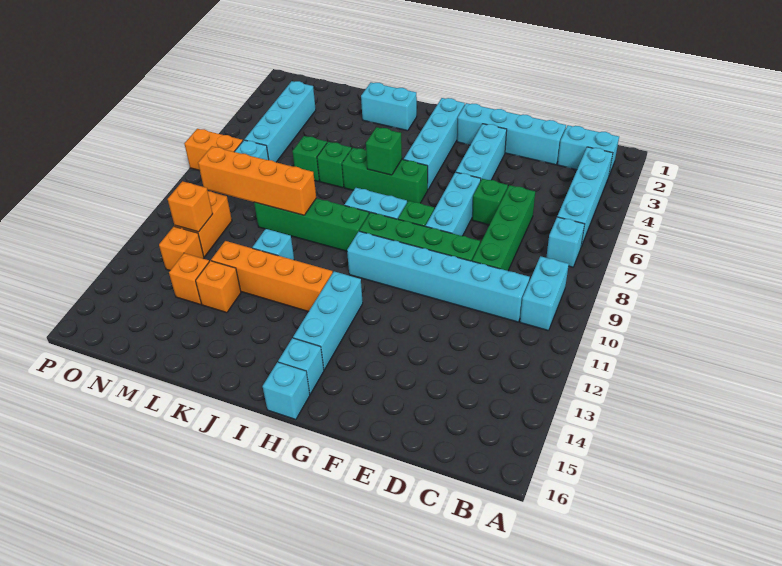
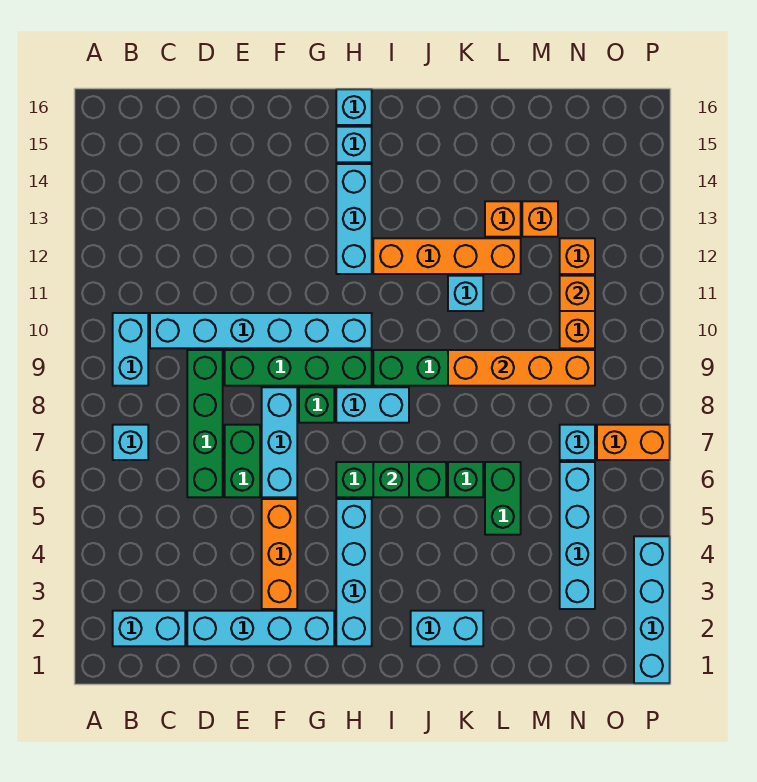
cyan 1x4 brick [557,147,613,246] -> cyan 1x4 brick moved to [634,536,670,683]
green 1x1 brick [472,179,508,225] -> green 1x2 brick [225,425,260,497]
cyan 1x3 brick [456,124,507,180] -> orange 1x3 brick [262,499,297,609]
green 1x1 brick [292,136,327,182] -> green 1x2 brick [485,462,521,535]

